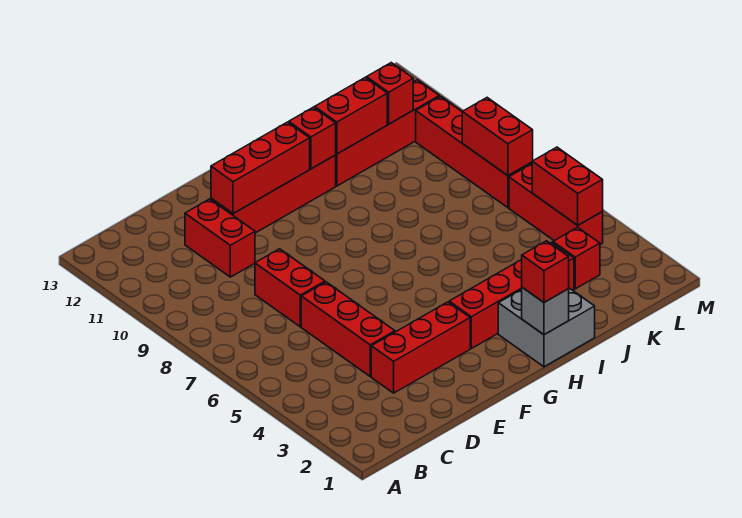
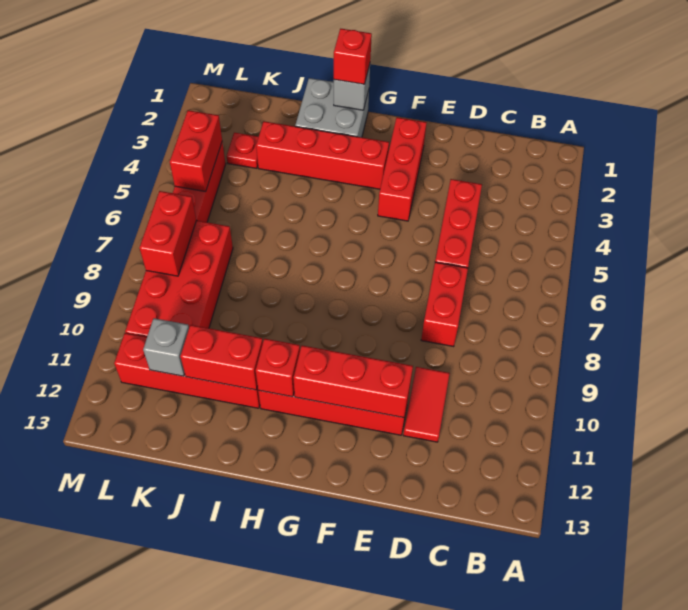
red 1x3 brick [371,302,470,393] -> red 1x3 brick turned to [378,117,427,221]
red 1x2 brick [185,199,255,277] -> red 1x2 tile [403,367,450,442]
red 1x1 brick [553,227,600,289] -> red 1x1 plate [227,133,258,168]
red 1x1 brick [367,63,413,124] -> grey 1x1 brick [143,318,189,376]
red 1x4 brick [416,97,532,208] -> red 2x4 brick [125,221,233,337]

